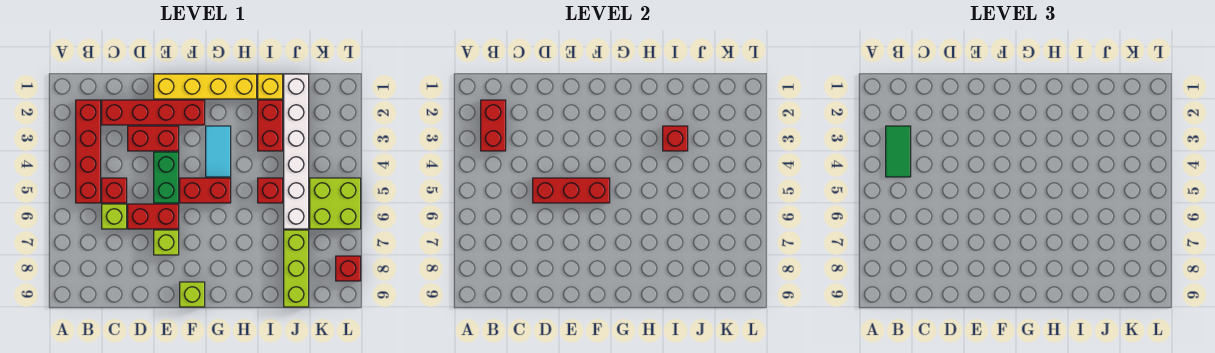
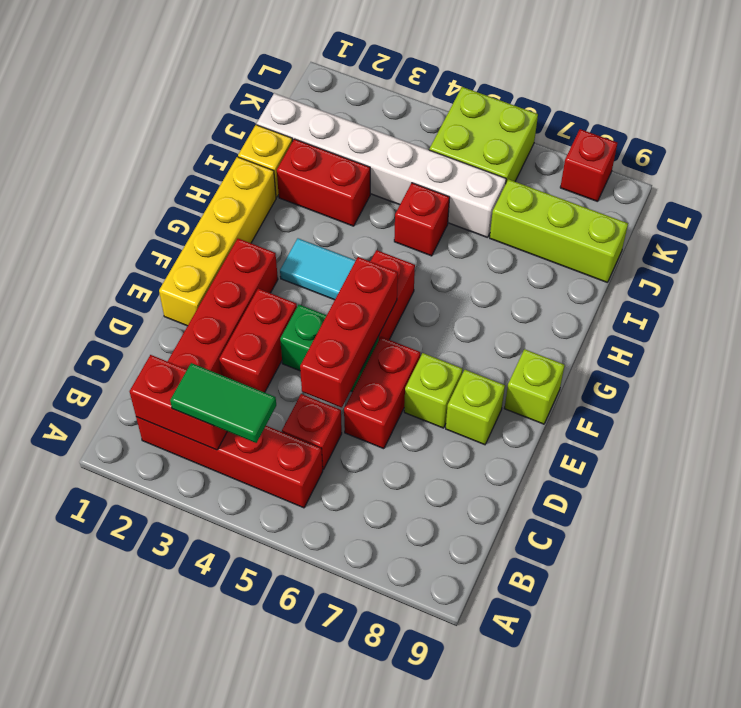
lime 1x1 brick [102,204,127,229] -> lime 1x1 brick moved to [446,370,505,445]
red 1x1 brick [663,126,688,151] -> none

